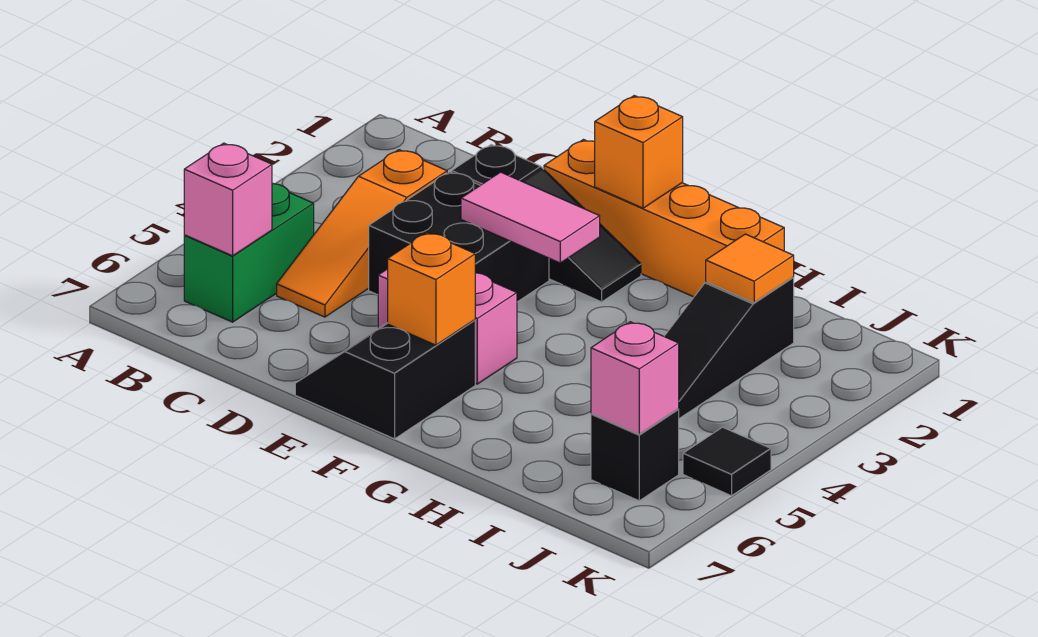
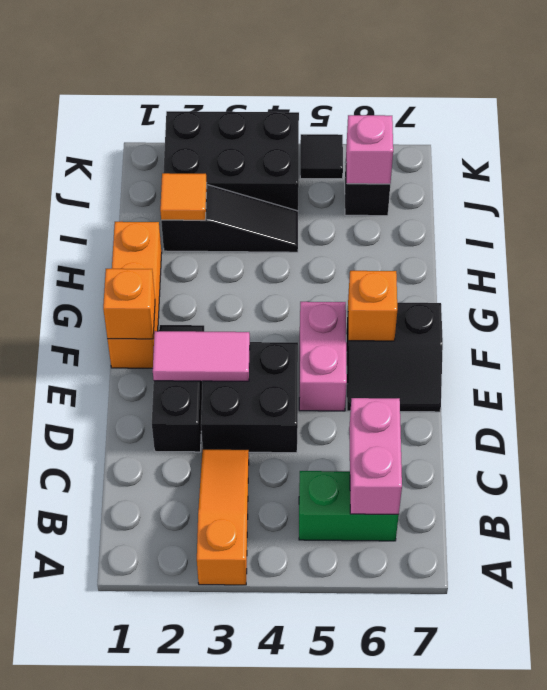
pink 1x1 brick [184,143,272,256] -> pink 1x2 brick [349,398,402,514]
orange 1x3 slope [277,150,447,317] -> orange 1x3 slope turned to [197,449,249,585]
orange 1x4 brick [544,140,784,297] -> orange 1x3 brick [108,222,162,368]
pink 1x2 tile [461,172,600,263] -> pink 1x2 tile turned to [153,331,250,381]
none -> black 2x3 brick [163,111,299,211]

